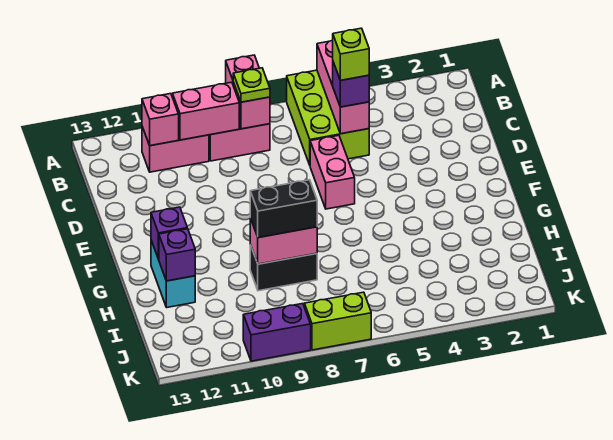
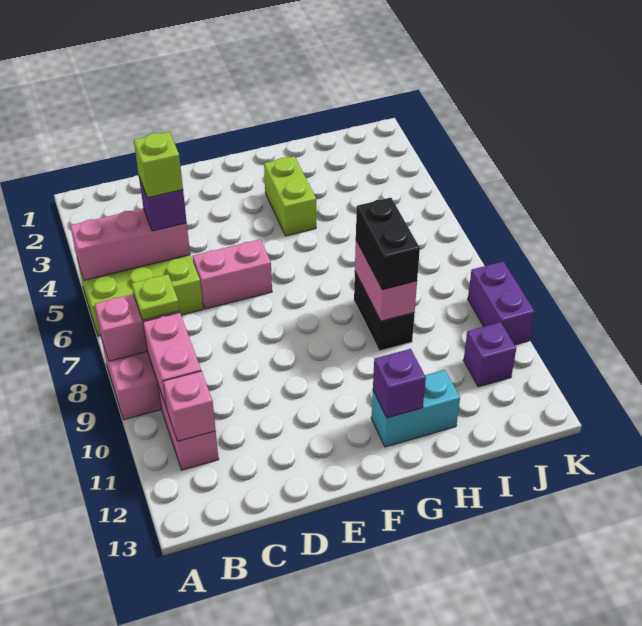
purple 1x1 brick [159,229,195,281] -> purple 1x1 brick moved to [464,322,516,387]
lime 1x2 brick [304,292,371,350] -> lime 1x2 brick moved to [264,156,316,236]

